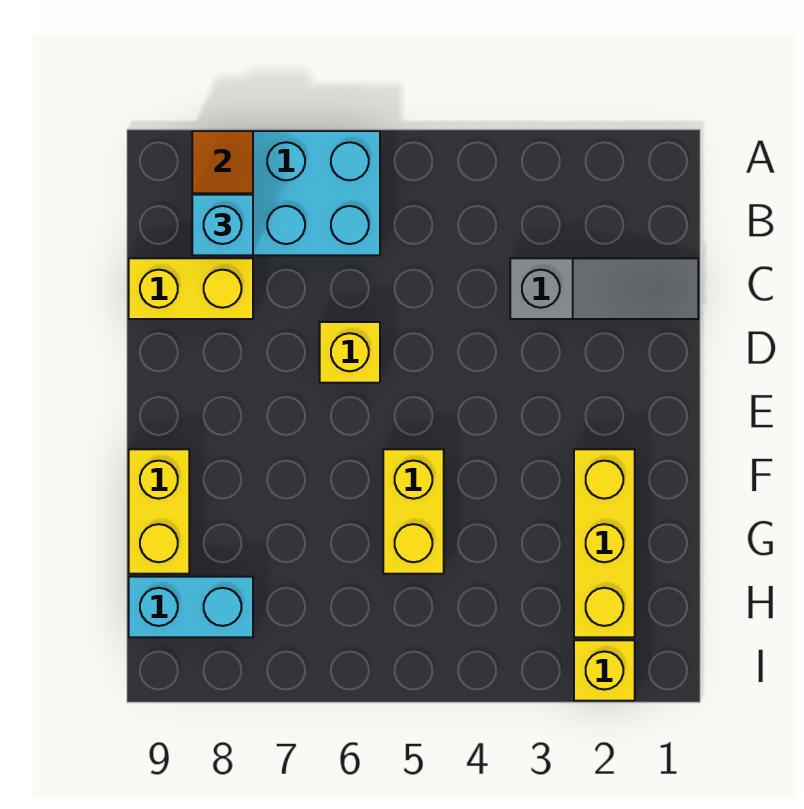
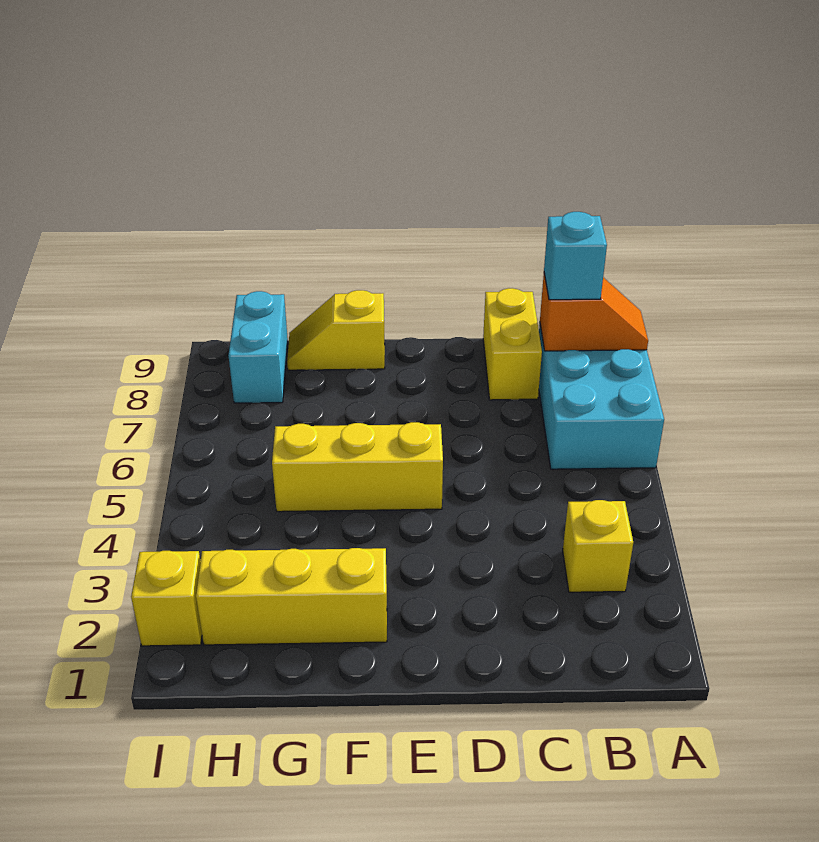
grey 1x3 slope [510,258,698,319] -> none
yellow 1x1 brick [320,322,380,383] -> yellow 1x1 brick moved to [563,500,633,592]
yellow 1x2 brick [383,449,444,574] -> yellow 1x3 brick [272,422,443,512]
yellow 1x2 brick [129,449,189,574] -> yellow 1x2 slope [287,290,385,370]

